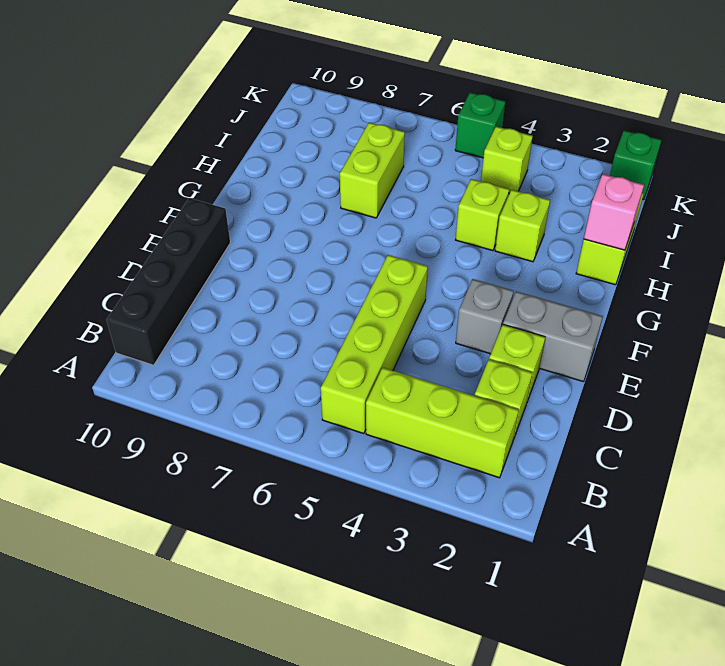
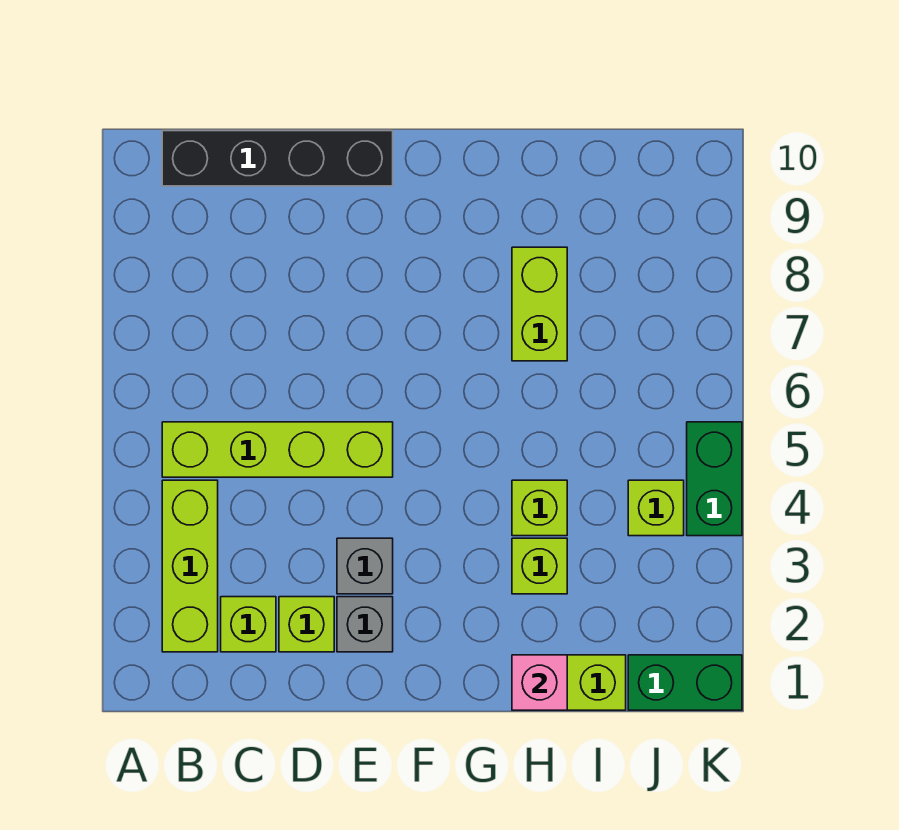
grey 1x2 brick [503,291,603,382] -> grey 1x1 brick [337,597,393,652]
lime 1x2 brick [340,123,405,218] -> lime 1x2 brick turned to [512,247,567,361]
green 1x1 brick [610,131,661,200] -> green 1x2 brick [628,655,742,710]
green 1x1 brick [455,93,505,158] -> green 1x2 brick [687,422,742,536]

